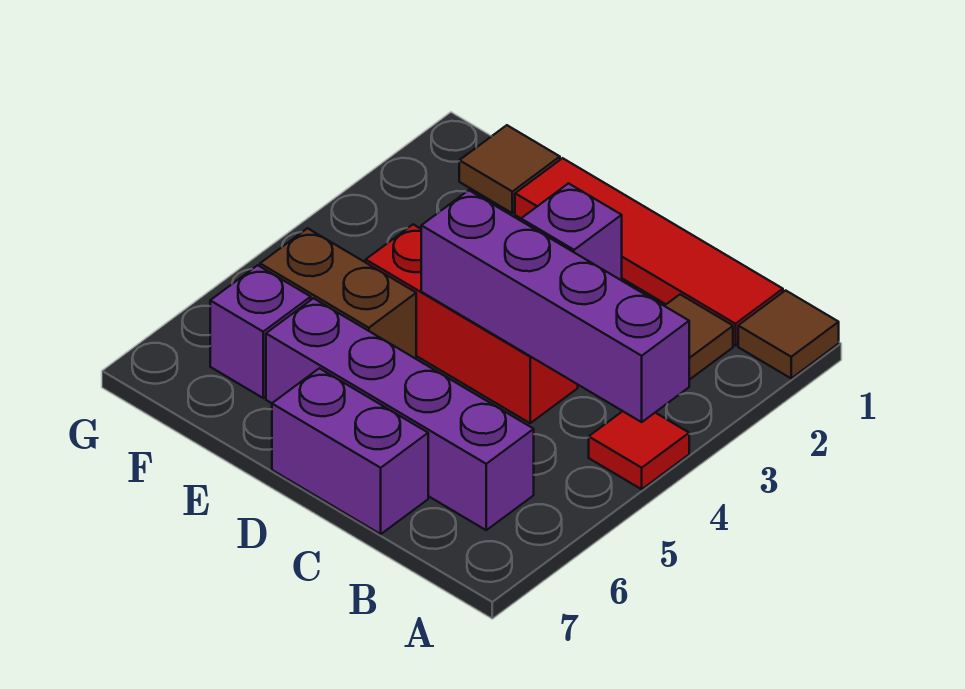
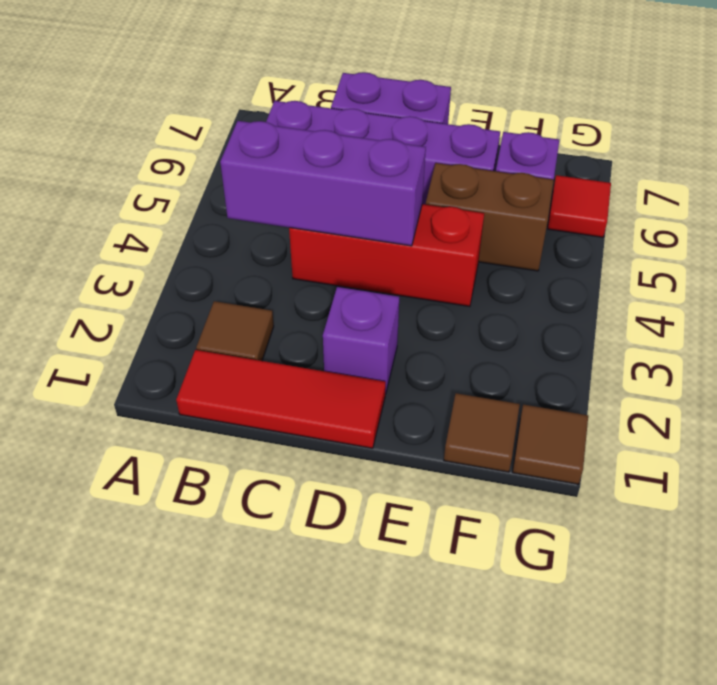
brown 1x1 tile [738,290,839,378] -> brown 1x1 tile moved to [512,405,588,484]
red 1x1 tile [589,411,689,489] -> red 1x1 tile moved to [548,175,611,237]
purple 1x4 brick [421,190,689,422] -> purple 1x3 brick [220,121,426,246]
red 1x4 tile [515,158,783,345] -> red 1x3 tile [176,350,386,448]

